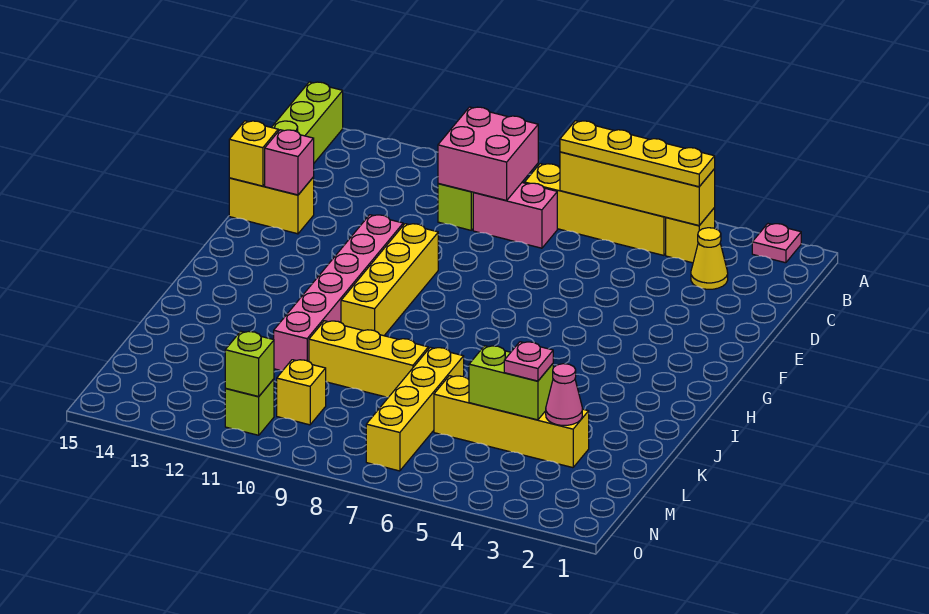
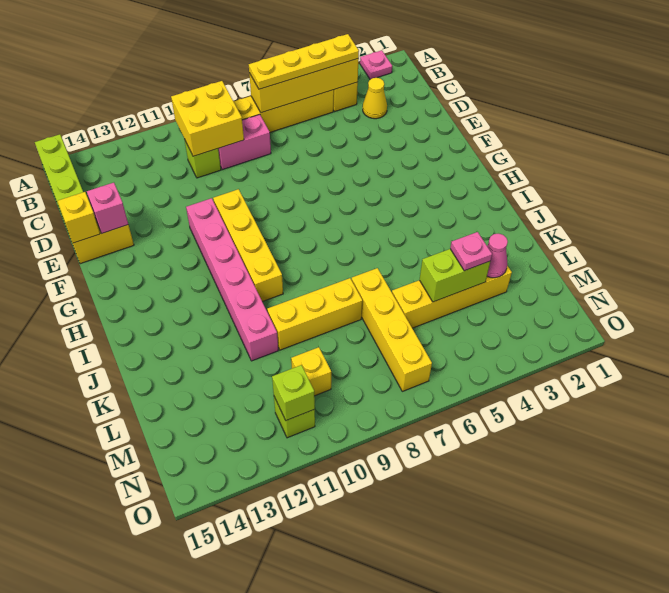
pink 2x2 brick [438,107,538,200] -> yellow 2x2 brick [171,81,244,156]

